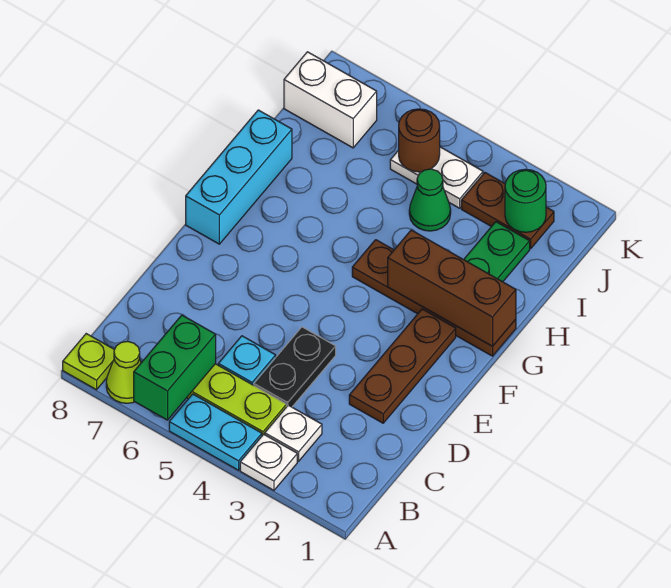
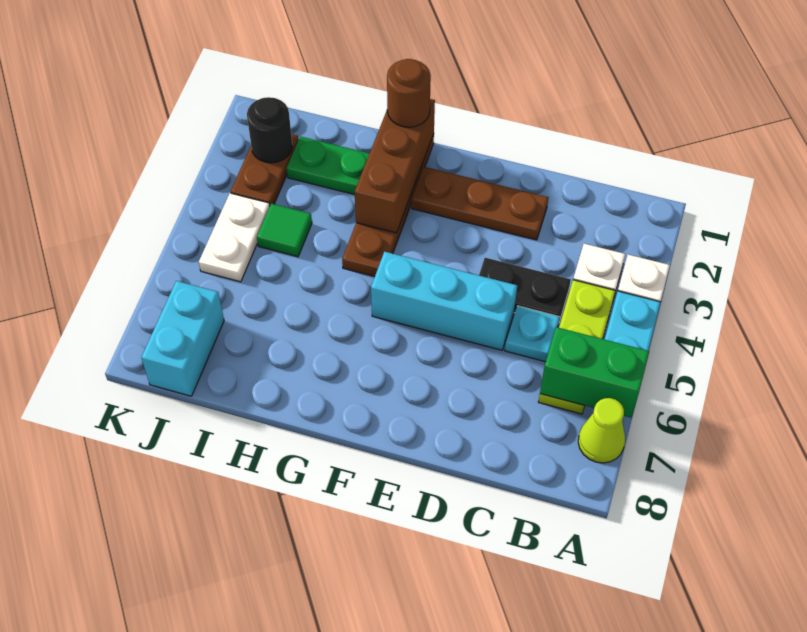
lime 1x1 plate [63,334,114,390] -> none
cyan 1x3 brick [186,110,292,244] -> cyan 1x3 brick moved to [371,252,517,350]
green 1x1 cone [409,169,451,231] -> green 1x1 tile [257,204,312,257]
green 1x1 round brick [505,169,546,232] -> black 1x1 round brick [247,97,292,163]
brown 1x1 round brick [399,109,440,172] -> brown 1x1 round brick moved to [387,59,431,127]
white 1x2 brick [284,52,377,148] -> cyan 1x2 brick [141,281,224,396]

